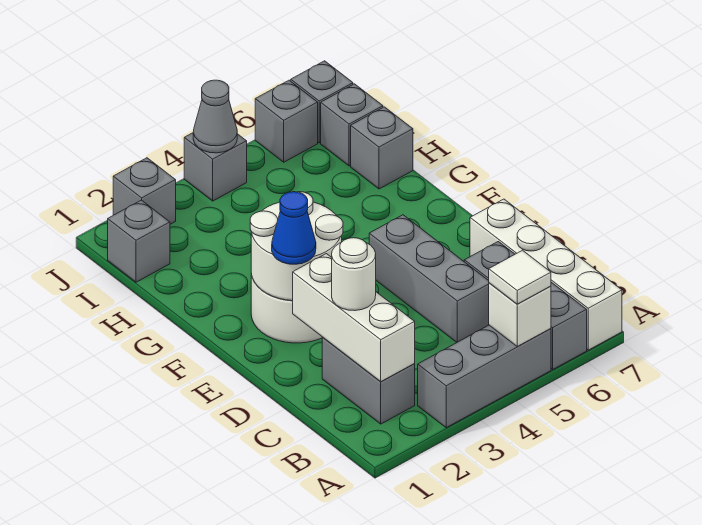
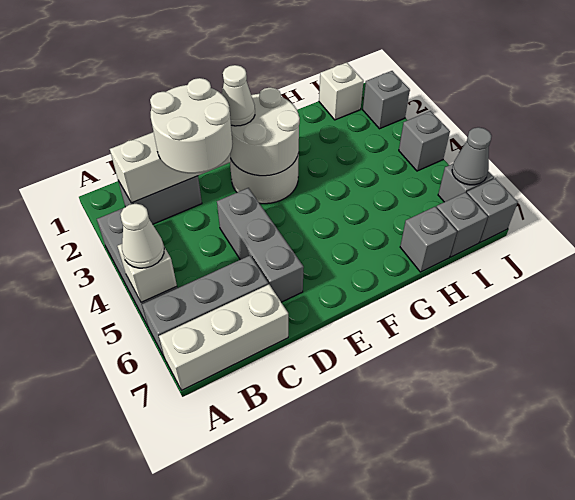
white 1x1 tile [489,250,551,304] -> white 1x1 cone [120,204,164,268]
white 1x4 brick [470,199,622,350] -> white 1x3 brick [159,284,288,390]
white 1x1 round brick [332,238,376,311] -> white 2x2 round brick [150,78,232,173]
grey 1x3 brick [369,215,489,342] -> grey 1x3 brick turned to [217,188,304,302]
blue 1x1 cone [272,192,316,264] -> white 1x1 cone [222,65,255,126]
grey 1x1 brick [108,200,170,282] -> white 1x1 brick [319,62,364,120]
grey 1x1 cone [193,80,237,153] -> grey 1x1 cone moved to [452,127,492,185]

